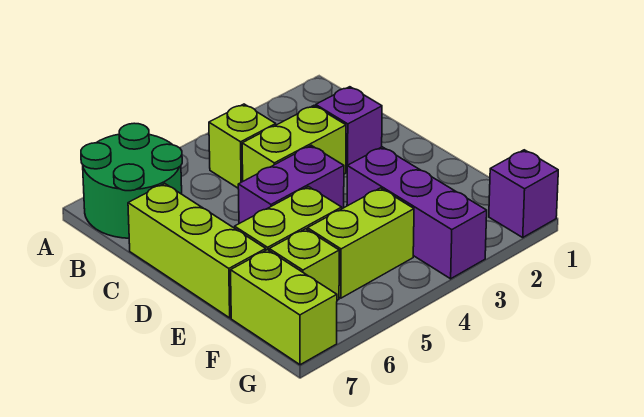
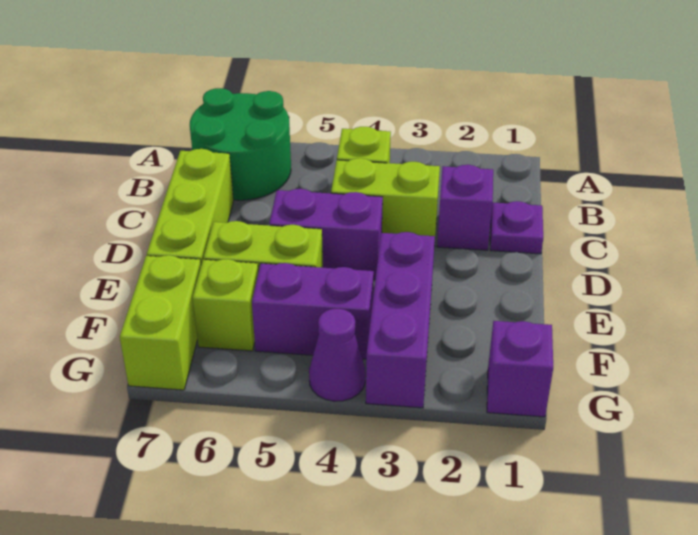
none -> purple 1x1 plate [490,201,543,254]
lime 1x2 brick [307,188,414,298] -> purple 1x2 brick [252,263,374,359]
none -> purple 1x1 cone [309,309,366,401]

